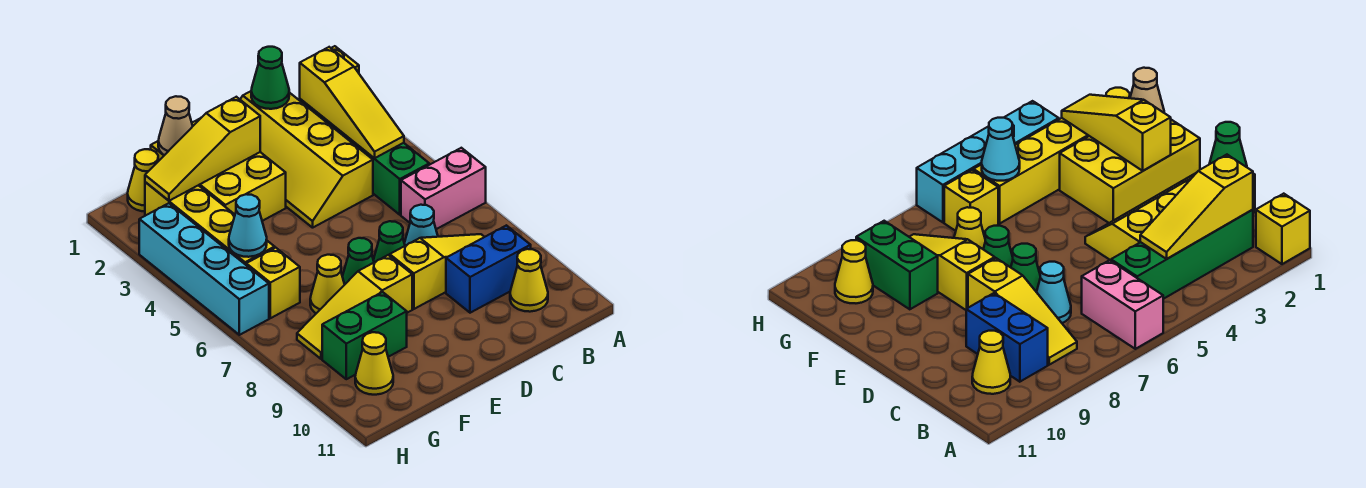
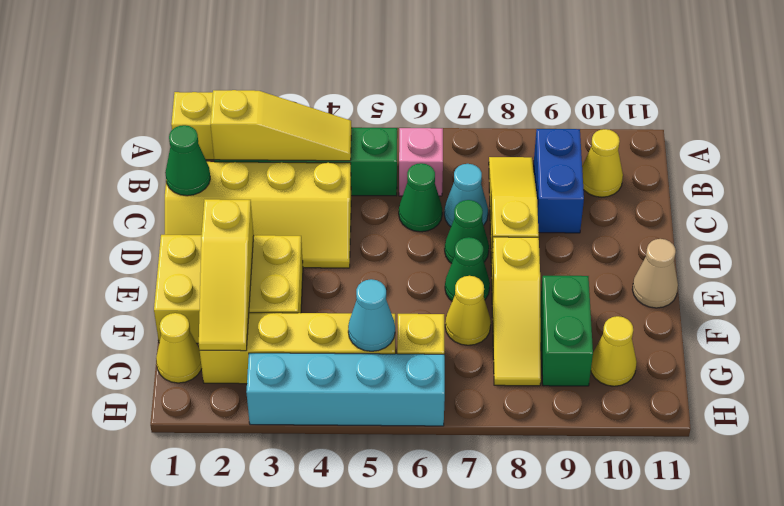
pink 1x2 brick [401,148,486,229] -> pink 1x1 brick [399,128,443,196]
none -> green 1x1 cone [399,163,442,232]
tan 1x1 cone [158,96,193,155] -> tan 1x1 cone moved to [632,239,678,308]

